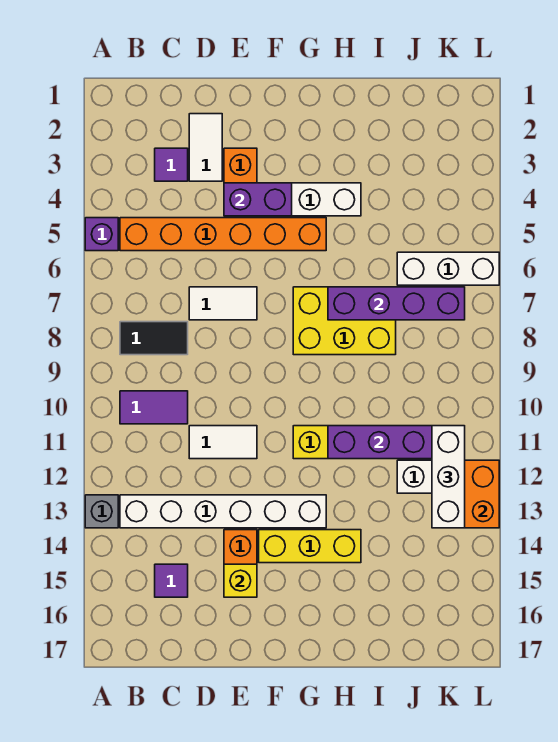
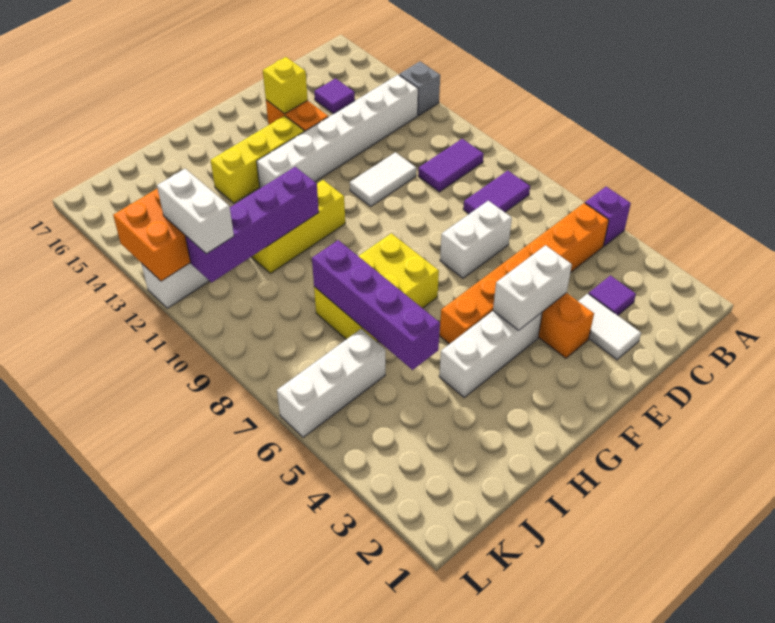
black 1x2 tile [120,322,188,355] -> purple 1x2 tile [463,171,530,214]
white 1x2 tile [189,287,257,320] -> white 1x2 brick [440,201,512,278]
purple 1x2 brick [224,183,292,216] -> white 1x2 brick [493,245,572,330]
purple 1x4 brick [328,287,465,320] -> purple 1x4 brick turned to [312,240,440,370]
white 1x3 brick [432,426,465,528] -> white 1x2 brick [157,169,234,254]

